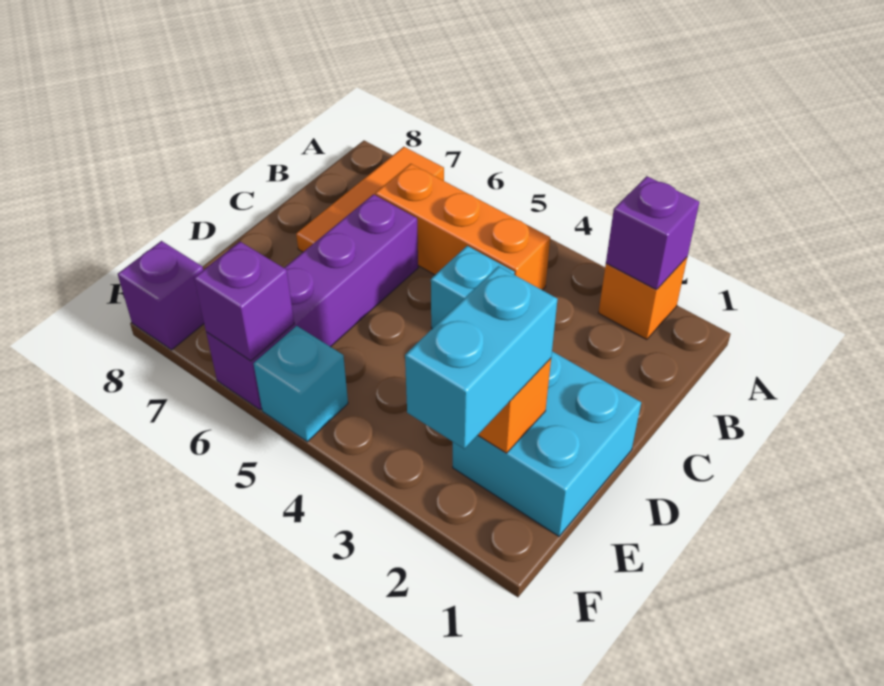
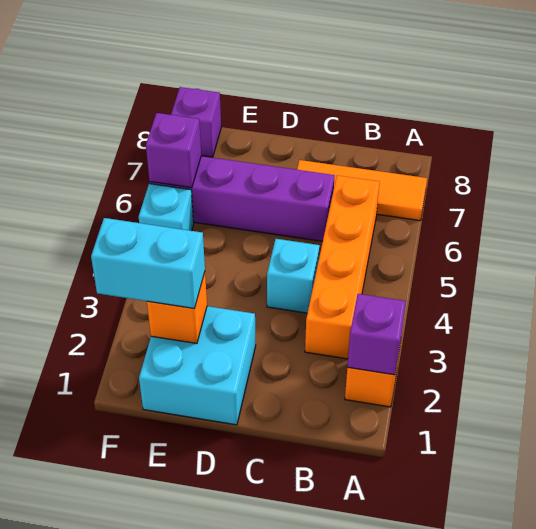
orange 1x3 brick [375,164,550,290] -> orange 1x4 brick [305,175,380,359]

